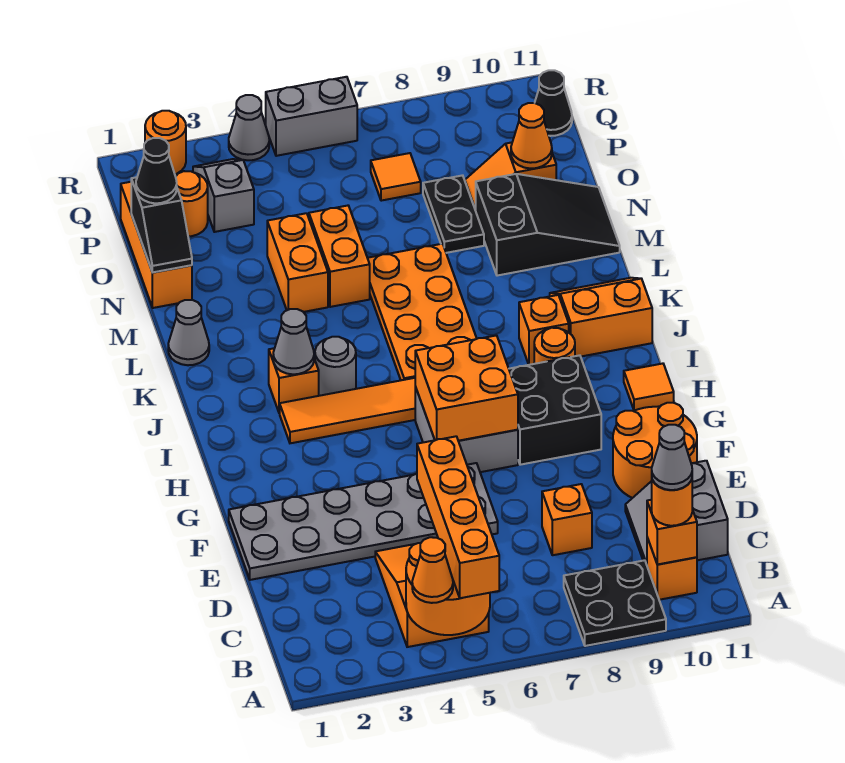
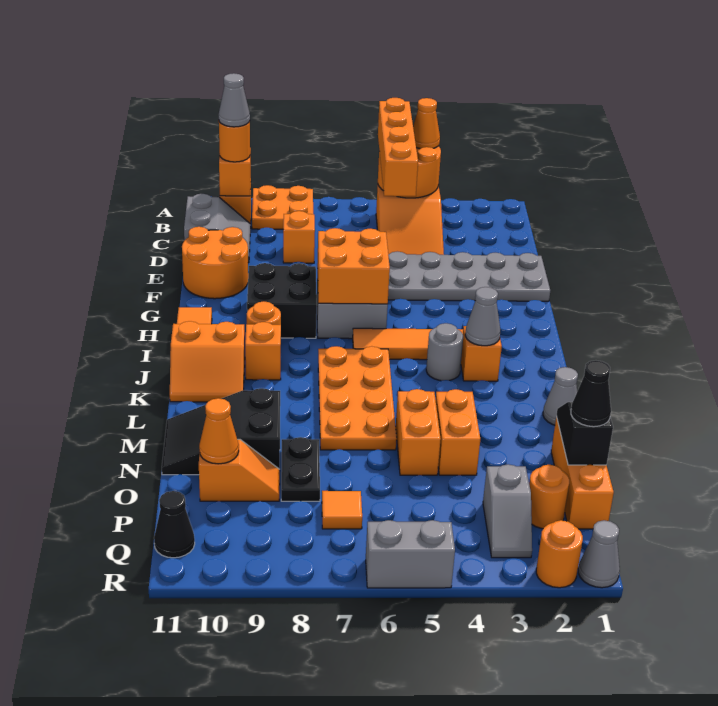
black 2x2 plate [564,560,666,646] -> orange 2x2 plate [252,185,313,229]
grey 1x1 cone [229,95,269,160] -> grey 1x1 cone moved to [578,520,620,588]

